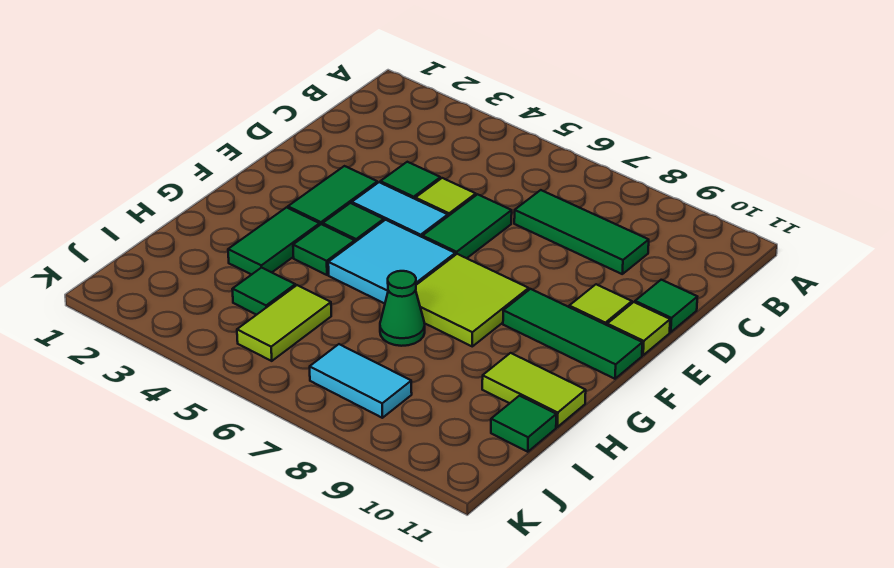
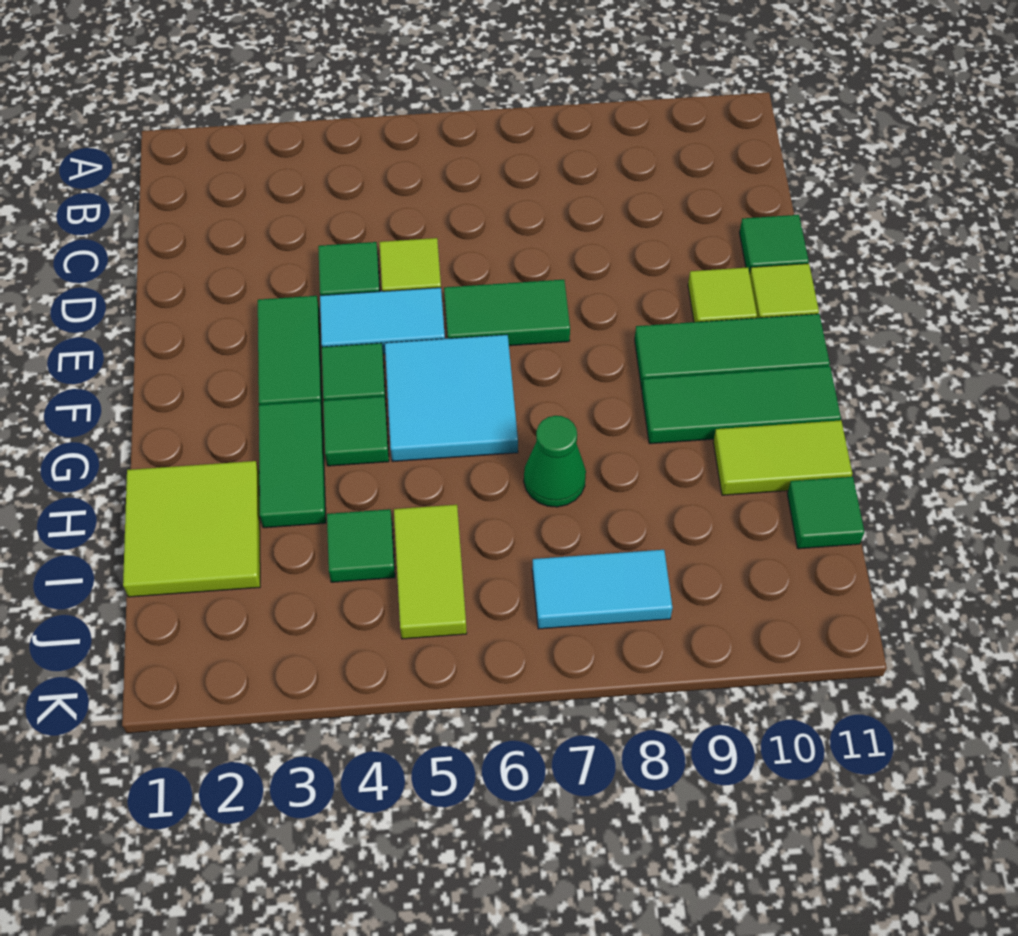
green 1x3 tile [514,190,649,274] -> green 1x3 tile moved to [642,366,841,444]
green 1x2 tile [422,194,512,258] -> green 1x2 tile turned to [444,280,570,346]
lime 2x2 tile [416,254,529,346] -> lime 2x2 tile moved to [123,461,260,597]

